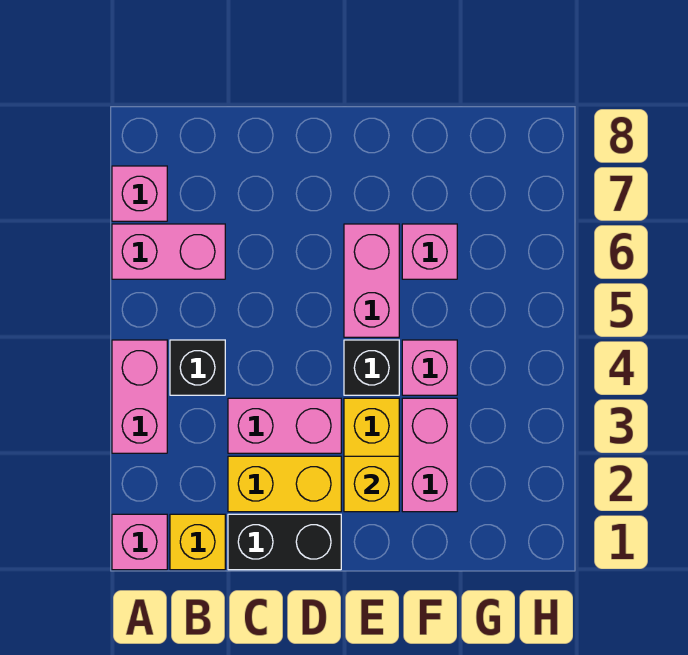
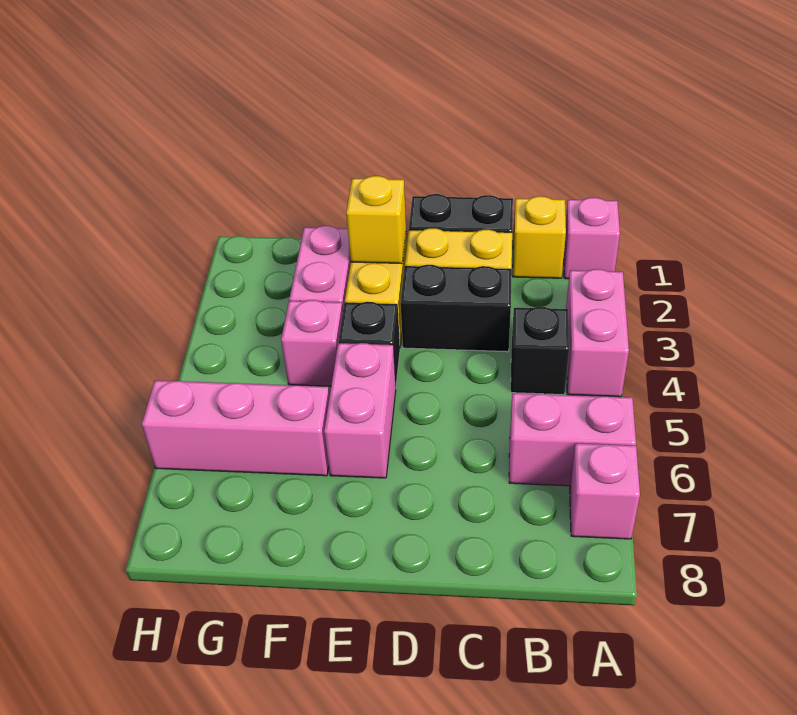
pink 1x2 brick [228,398,341,453] -> black 1x2 brick [401,265,512,352]
pink 1x1 brick [402,224,457,279] -> pink 1x3 brick [142,380,330,476]

